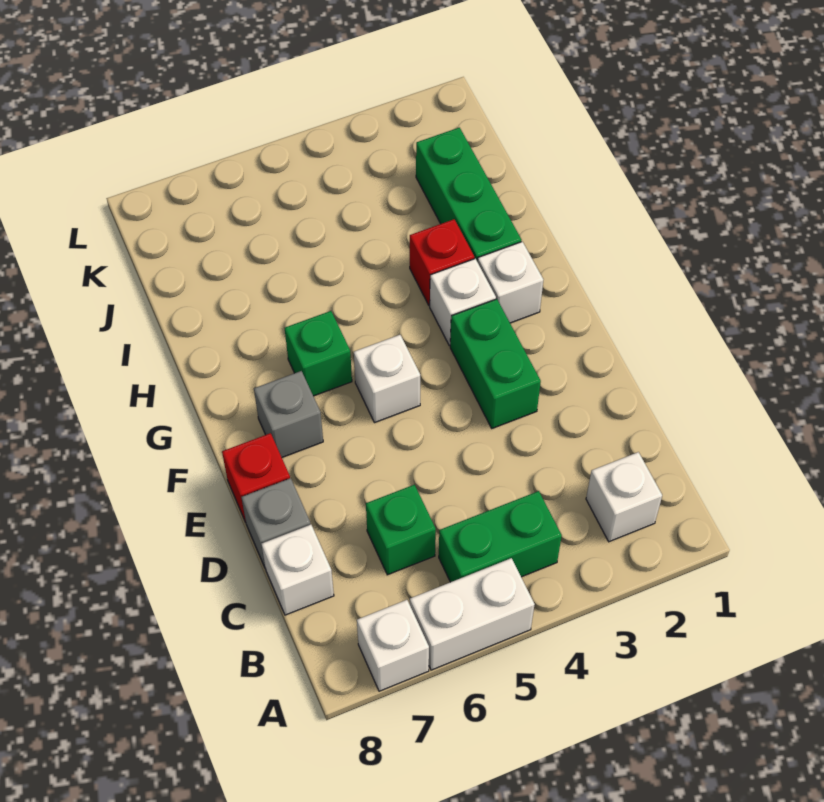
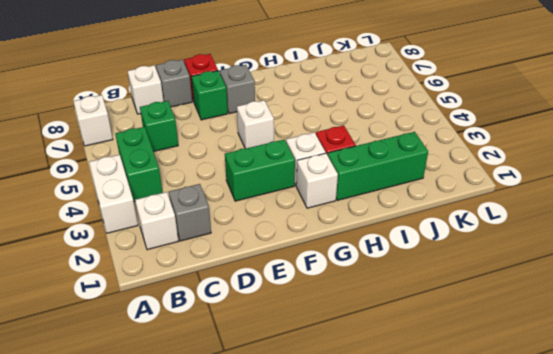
white 1x2 brick [410,558,535,670] -> white 1x2 brick moved to [89,155,138,233]
none -> grey 1x1 brick [169,184,211,241]
green 1x1 brick [285,311,352,396] -> green 1x1 brick moved to [191,71,228,120]

